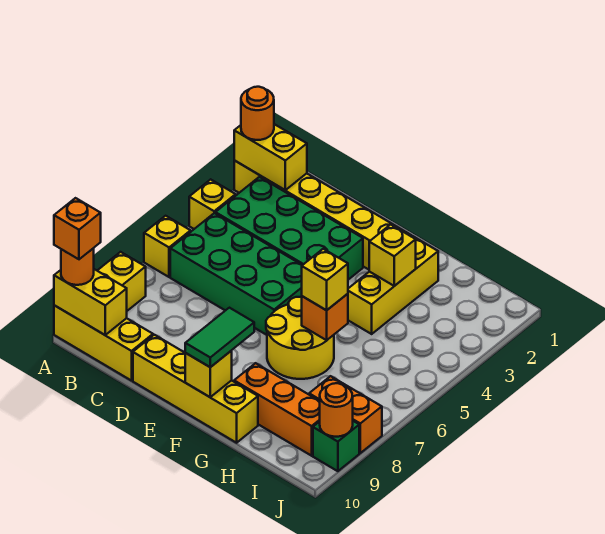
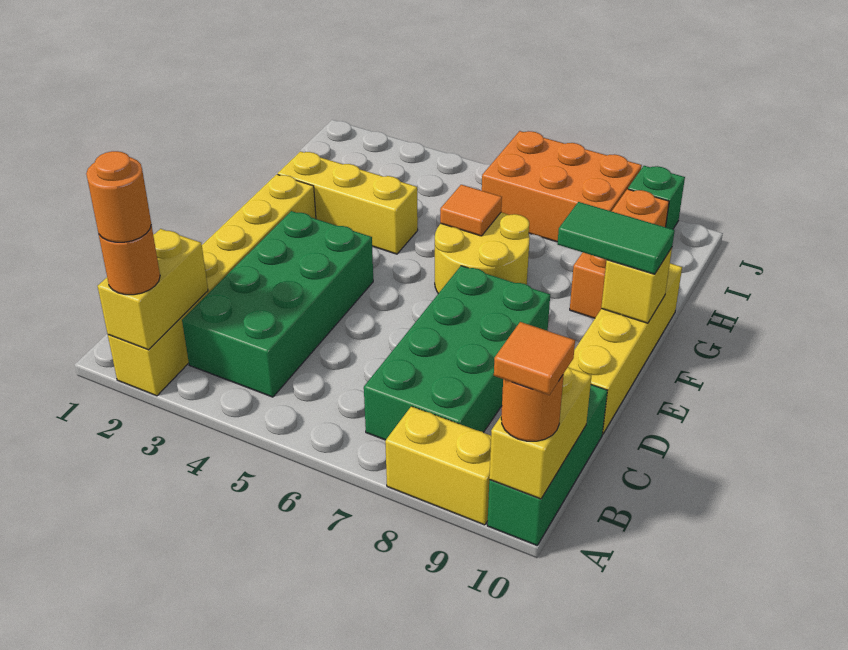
yellow 1x1 brick [189,179,236,229] -> none
yellow 1x1 brick [144,216,191,277] -> none
yellow 1x3 brick [54,305,153,381] -> green 1x3 brick [487,385,607,545]
orange 1x1 brick [54,198,101,259] -> orange 1x1 tile [494,322,575,395]
green 2x4 brick [170,213,302,335] -> green 2x4 brick moved to [364,266,550,440]
yellow 1x1 brick [369,224,416,286] -> none
orange 1x1 brick [302,294,348,340] -> orange 1x1 tile [440,185,502,236]
yellow 1x1 brick [302,249,348,310] -> none
orange 1x2 brick [309,376,382,453] -> orange 2x3 brick [482,131,642,242]
orange 1x1 round brick [320,383,353,437] -> orange 1x1 round brick moved to [86,151,151,242]

